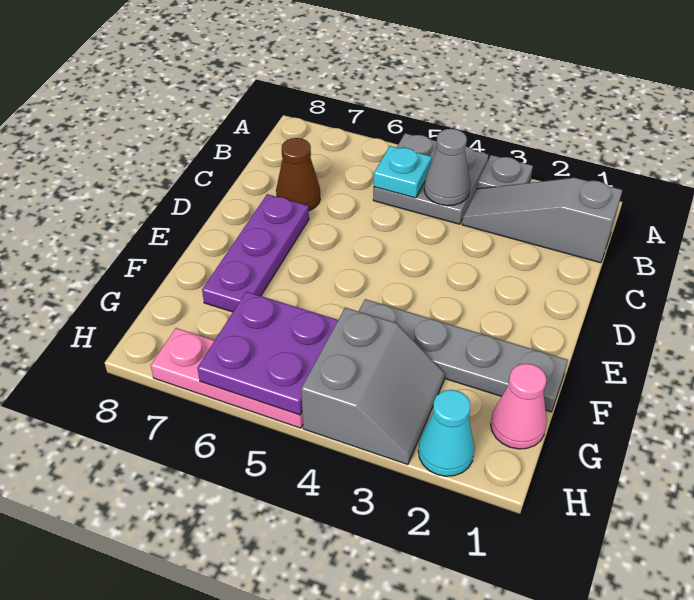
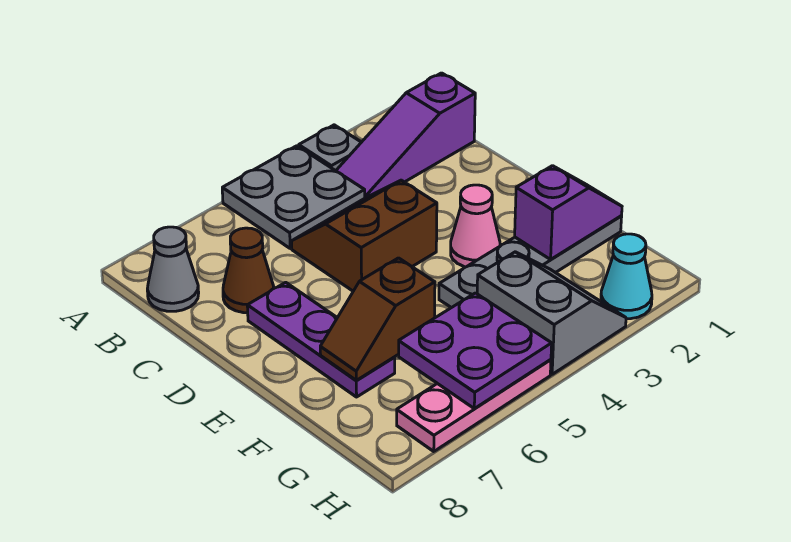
grey 1x3 slope [462,178,622,263] -> purple 1x3 slope [336,73,475,198]
grey 1x1 cone [424,129,470,206] -> grey 1x1 cone moved to [147,227,199,311]
cyan 1x1 plate [374,146,432,198] -> none
none -> brown 2x2 slope [292,180,437,291]
none -> purple 1x2 slope [515,166,622,259]
none -> brown 1x2 slope [320,258,435,380]
pink 1x1 cone [491,364,547,449] -> pink 1x1 cone moved to [451,185,500,267]

